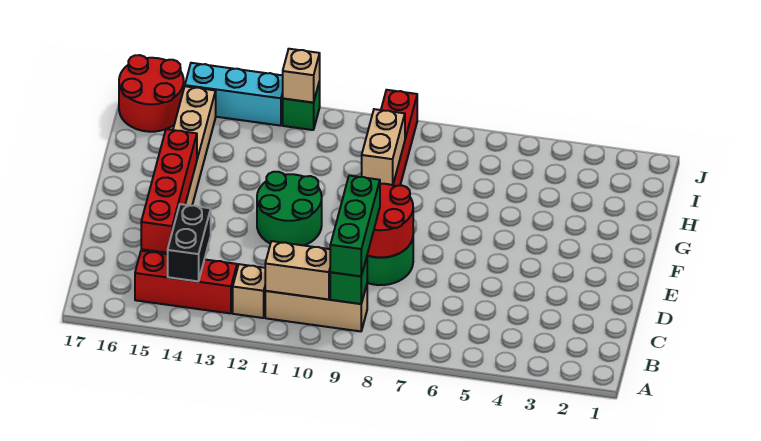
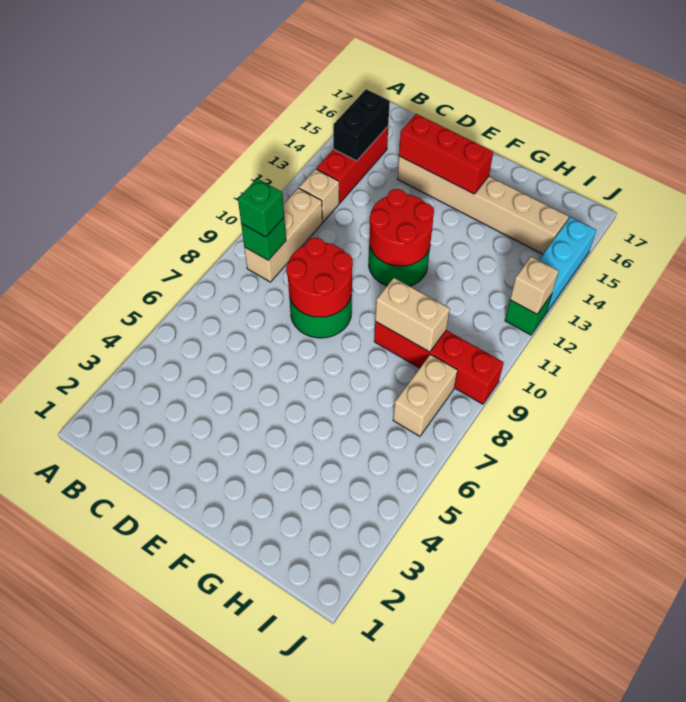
green 1x3 brick [330,176,380,276] -> green 1x1 brick [238,179,284,237]
tan 1x2 brick [265,241,330,299] -> tan 1x2 brick moved to [393,354,457,436]
black 1x2 brick [168,204,211,282] -> black 1x2 brick turned to [333,89,390,161]
red 1x4 brick [141,129,197,253] -> red 1x3 brick [399,114,493,194]
red 2x2 round brick [119,55,184,132] -> red 2x2 round brick moved to [369,189,434,266]

